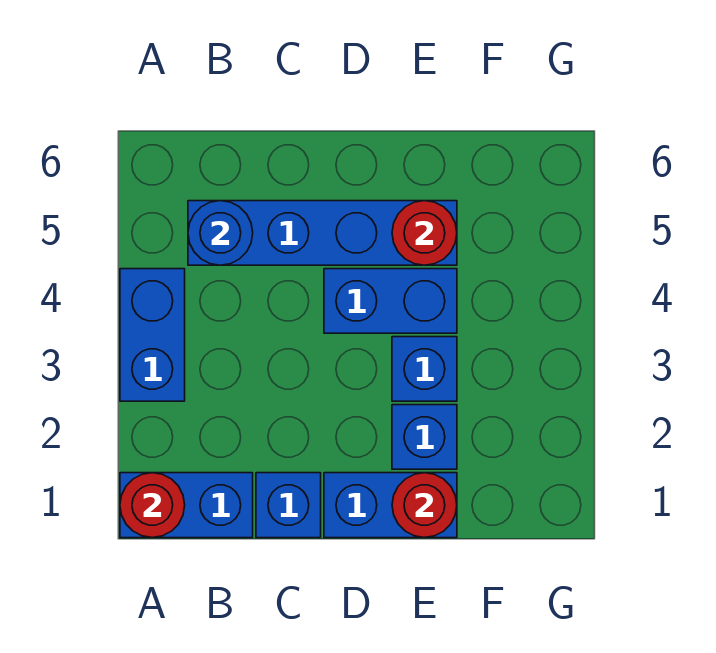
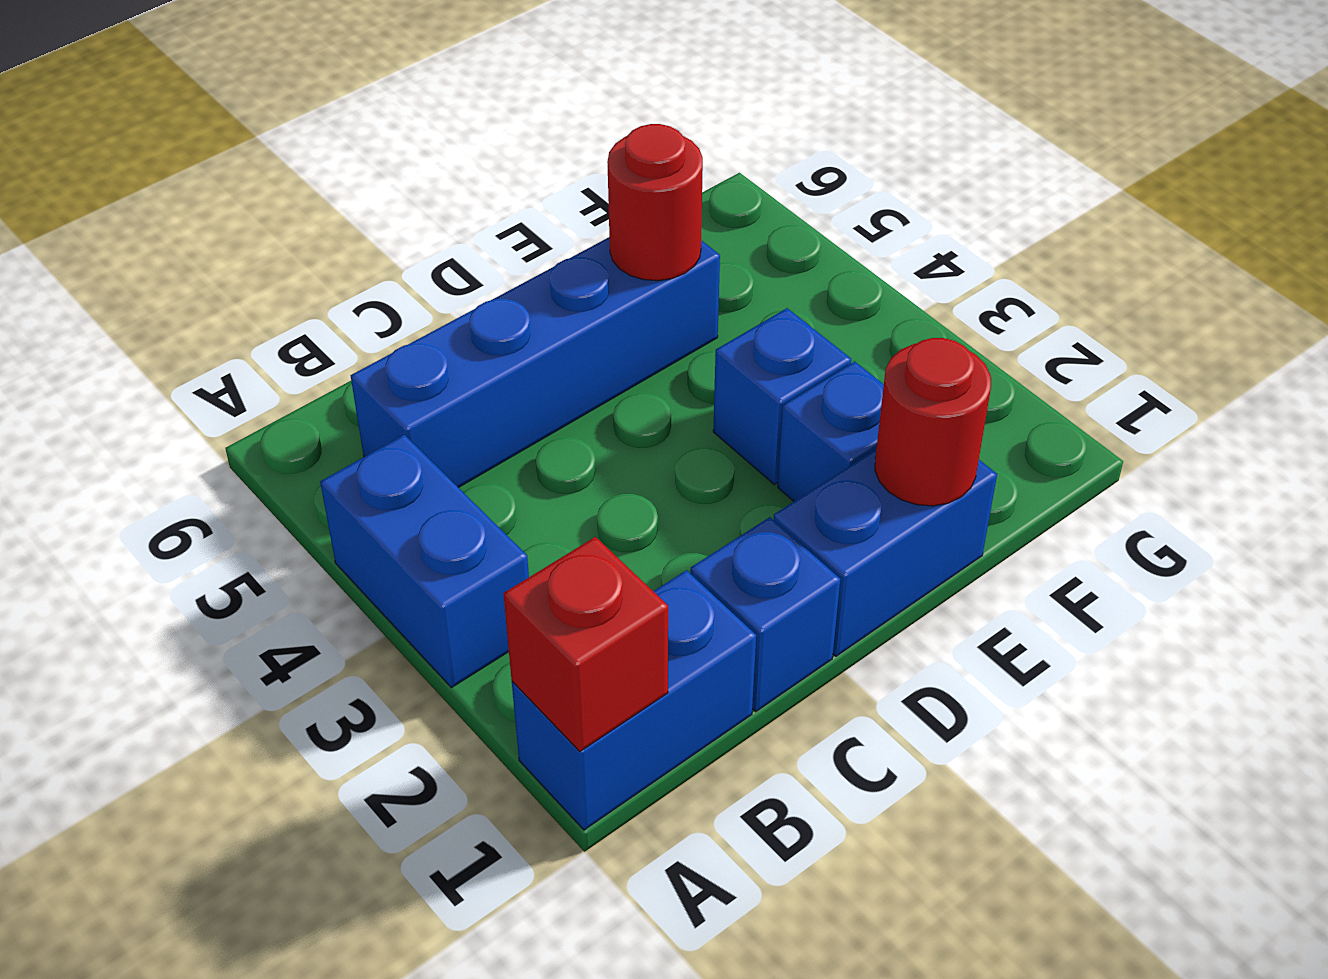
red 1x1 round brick [120,473,185,538] -> red 1x1 brick [503,537,668,751]
blue 1x1 round brick [188,201,253,265] -> none
blue 1x2 brick [324,269,457,333] -> none

